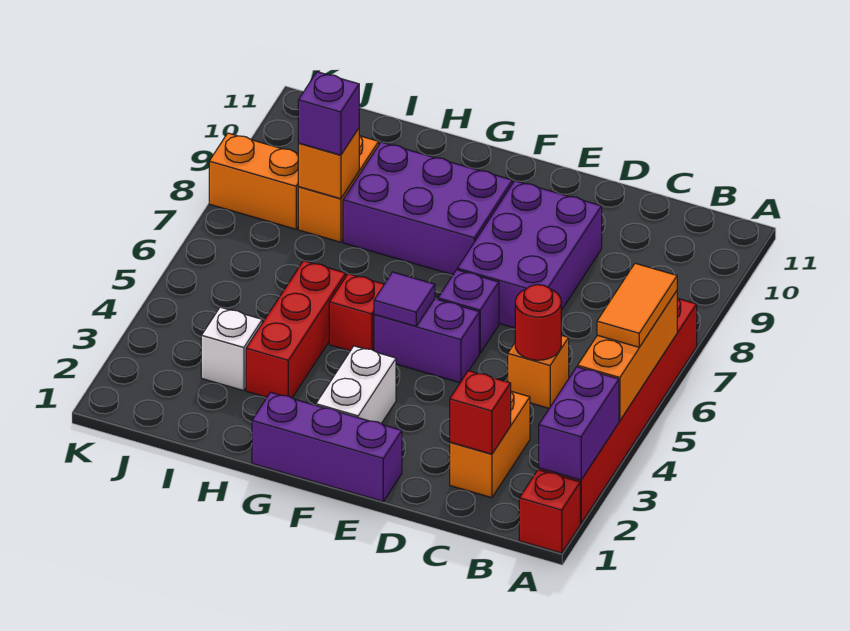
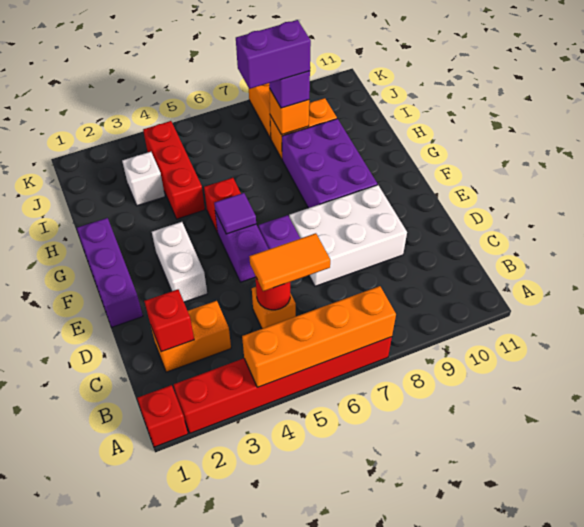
purple 1x2 brick [539,367,619,480] -> purple 1x2 brick moved to [236,20,311,89]
orange 1x3 brick [578,291,677,421] -> orange 1x4 brick [242,286,396,387]
orange 1x2 tile [597,263,677,347] -> orange 1x2 tile moved to [249,233,330,291]
purple 2x3 brick [457,181,602,328] -> white 2x3 brick [289,185,407,286]
white 1x2 brick [316,346,396,424] -> white 1x2 brick turned to [152,222,207,302]
red 1x3 brick [246,261,346,398] -> red 1x3 brick turned to [143,121,205,219]

